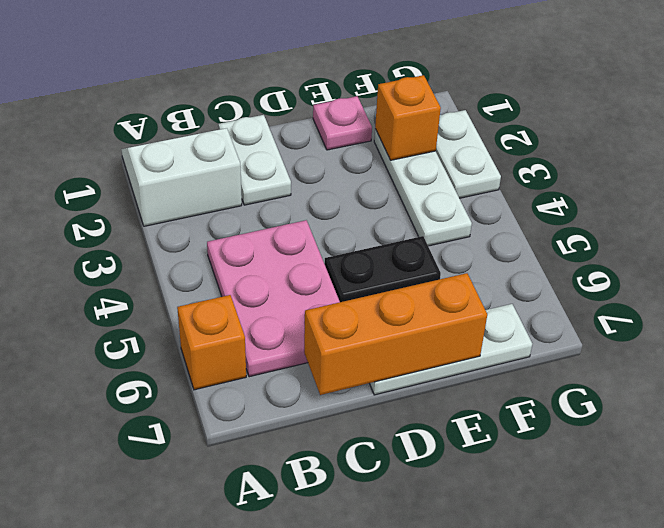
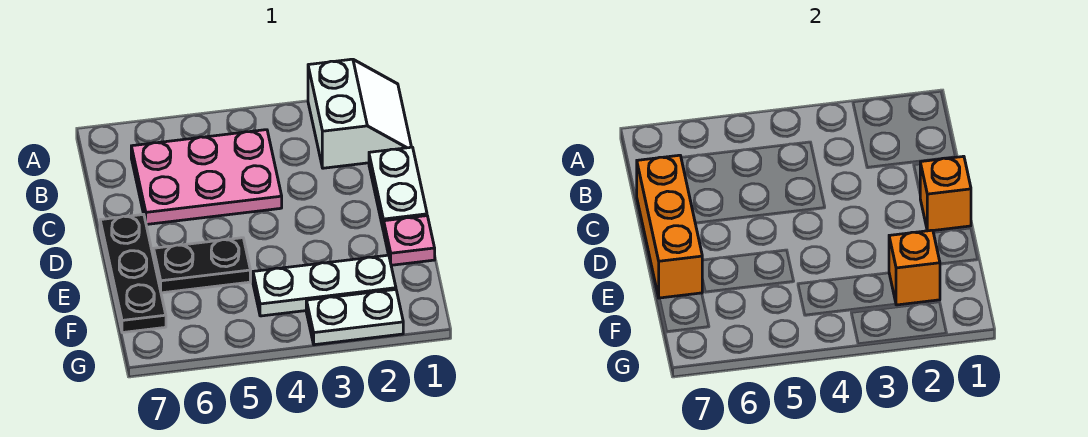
orange 1x1 brick [177,295,246,390] -> orange 1x1 brick moved to [920,156,971,231]
white 1x2 plate [218,115,291,205] -> white 1x2 plate turned to [369,147,427,231]
black 1x2 plate [324,236,441,302] -> black 1x2 plate turned to [154,238,250,293]
white 1x3 plate [370,304,532,395] -> black 1x3 plate [100,214,166,333]

